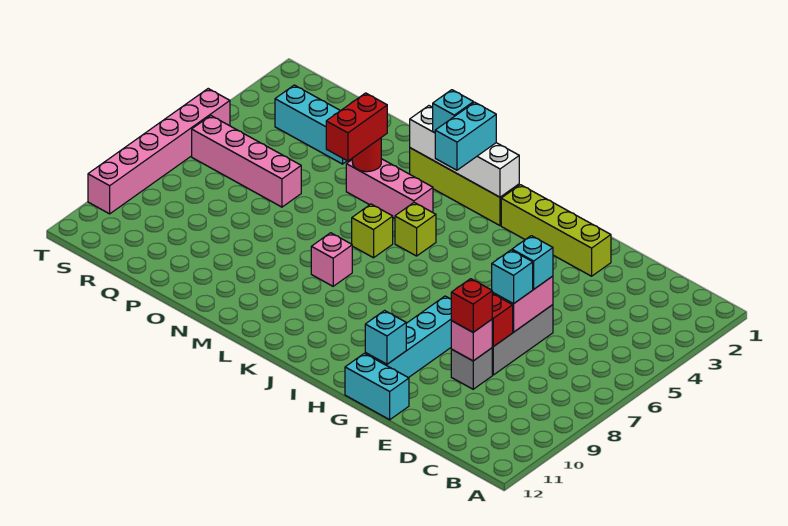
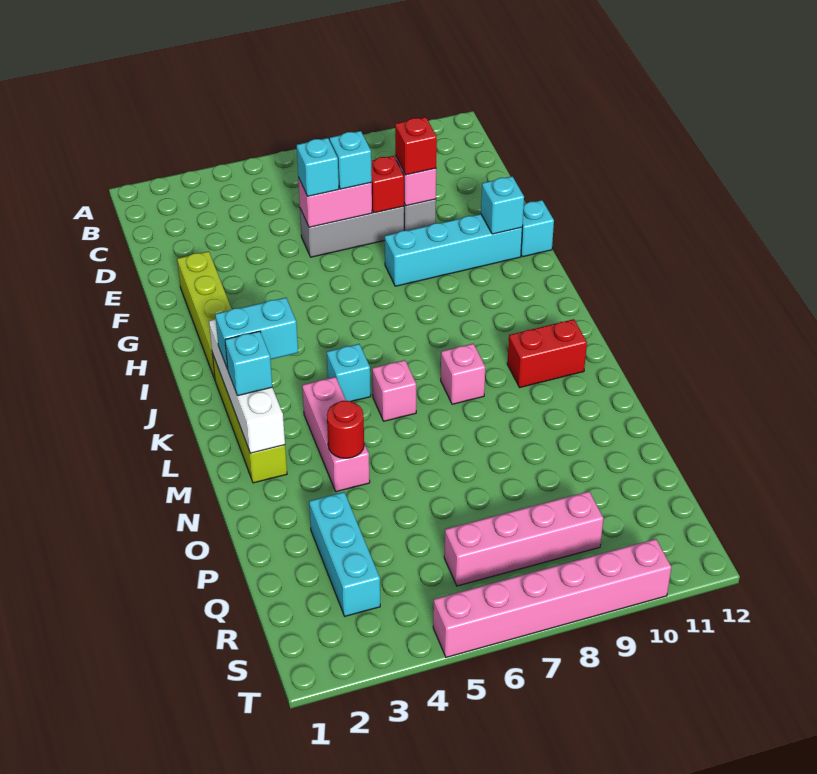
cyan 1x2 brick [345,353,409,420] -> cyan 1x1 brick [521,200,554,257]
lime 1x1 brick [395,203,436,256] -> cyan 1x1 brick [327,344,371,402]
lime 1x1 brick [352,204,393,258] -> pink 1x1 brick [372,360,416,421]
red 1x2 brick [326,93,388,161] -> red 1x2 brick moved to [507,319,587,388]
pink 1x4 brick [192,116,301,207] -> pink 1x4 brick turned to [444,491,603,586]

